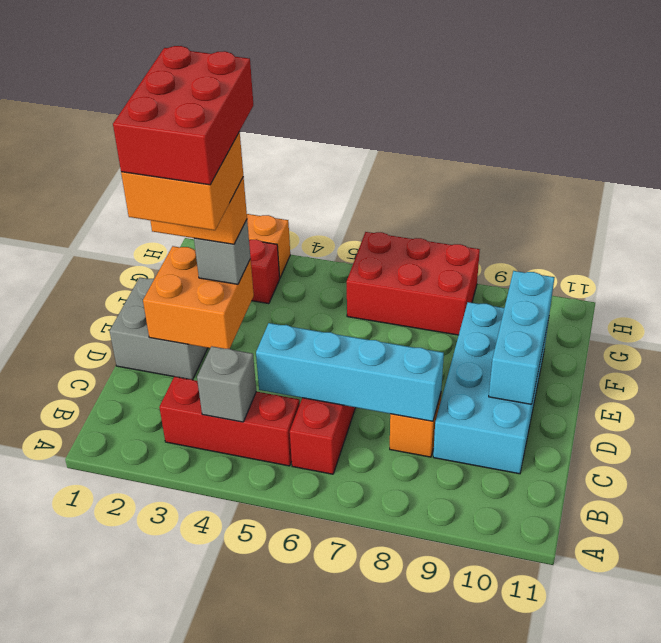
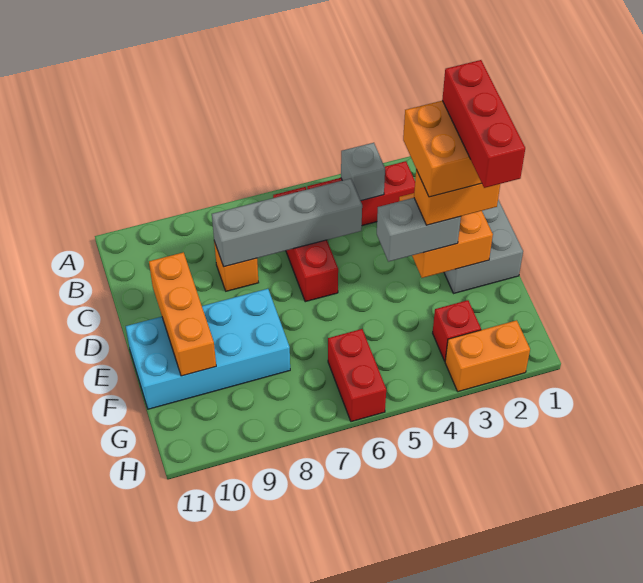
cyan 1x4 brick [256,323,444,421] -> grey 1x4 brick [212,179,362,267]
cyan 2x4 brick [433,302,548,474] -> cyan 2x4 brick turned to [126,289,290,409]
red 2x3 brick [113,46,253,185] -> red 1x3 brick [442,60,525,188]
cyan 1x3 brick [489,271,555,404] -> orange 1x3 brick [149,252,216,376]
grey 1x1 brick [194,220,250,284] -> grey 1x2 brick [377,198,461,262]
red 2x3 brick [347,232,480,335] -> red 1x2 brick [328,329,386,422]

